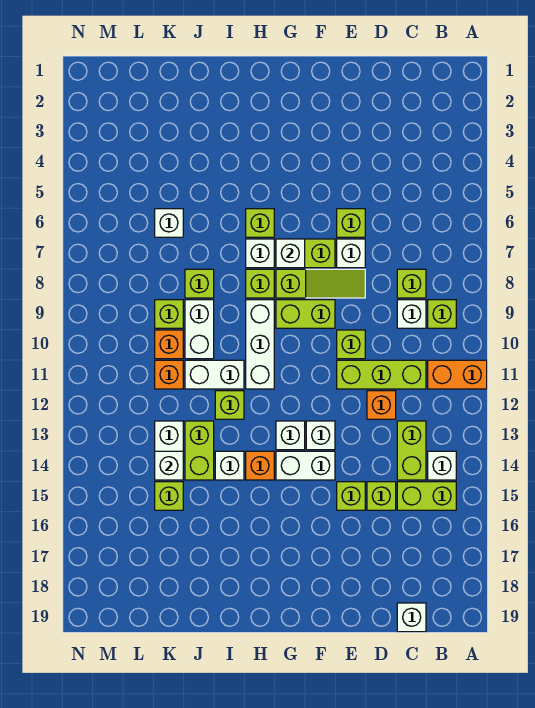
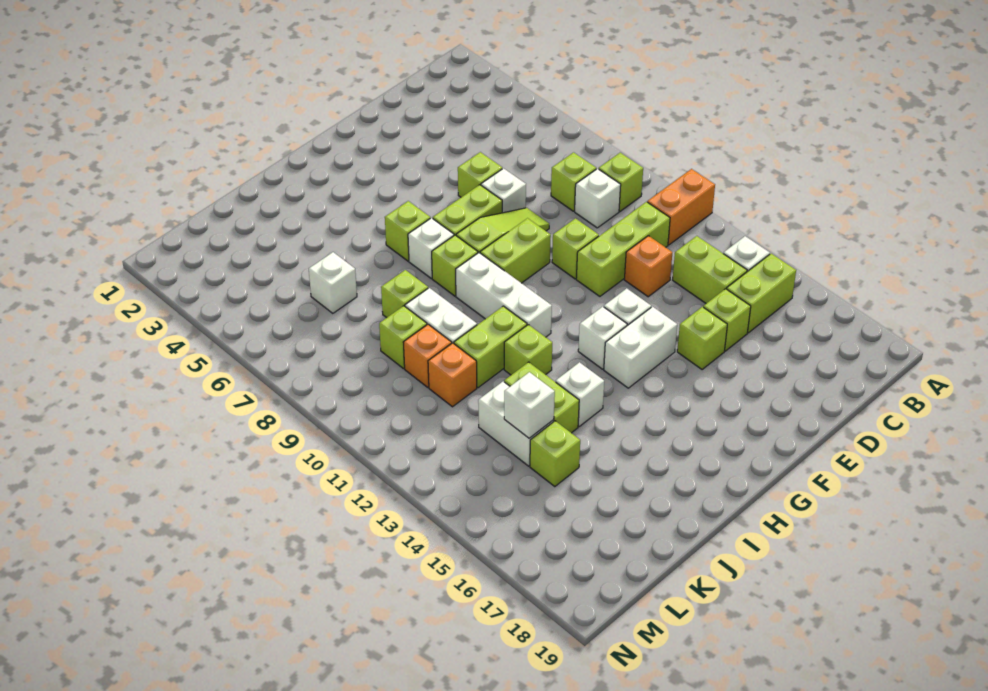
white 1x1 brick [397,603,426,632] -> none
white 1x1 brick [276,239,305,268] -> none
orange 1x1 brick [246,451,274,480] -> none
white 1x2 brick [185,360,244,389] -> lime 1x2 brick [454,306,527,388]

